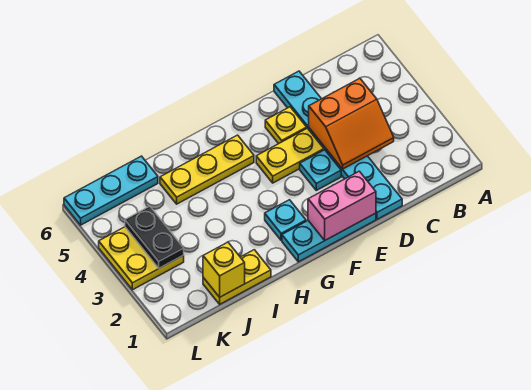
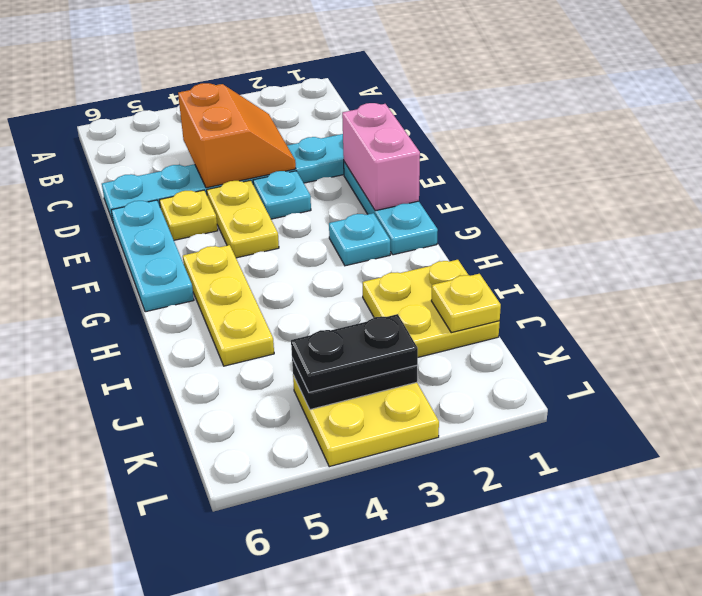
yellow 1x2 plate [203,250,271,304] -> yellow 2x2 plate [363,260,500,357]
yellow 1x1 brick [203,242,245,297] -> yellow 1x1 plate [431,274,501,333]
cyan 1x3 plate [64,156,158,225] -> cyan 1x3 plate moved to [111,200,194,312]
none -> black 1x2 plate [291,314,418,392]

